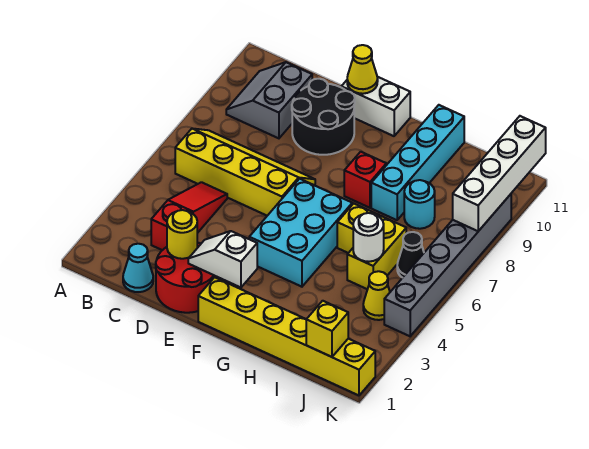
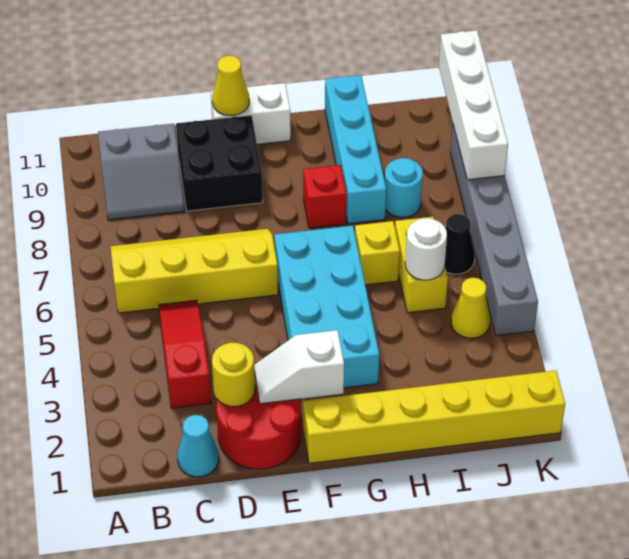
grey 2x2 slope [226,62,312,138] -> grey 2x2 slope turned to [98,124,184,220]
black 2x2 round brick [292,79,355,155] -> black 2x2 brick [176,115,263,211]
cyan 2x3 brick [249,179,352,287] -> cyan 2x4 brick [274,226,379,388]
yellow 1x1 brick [306,301,348,357] -> none

